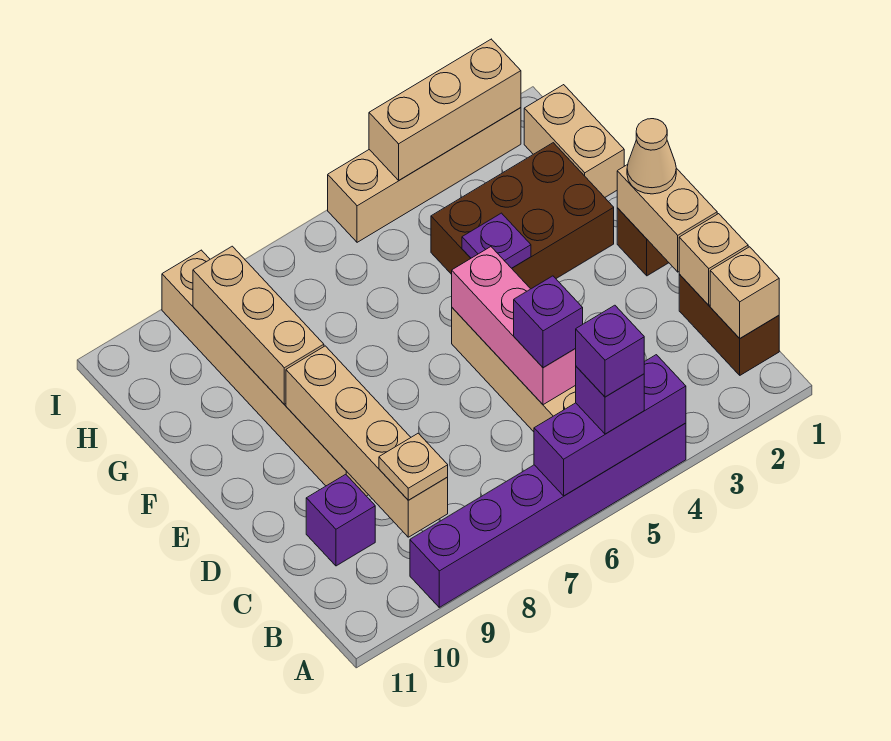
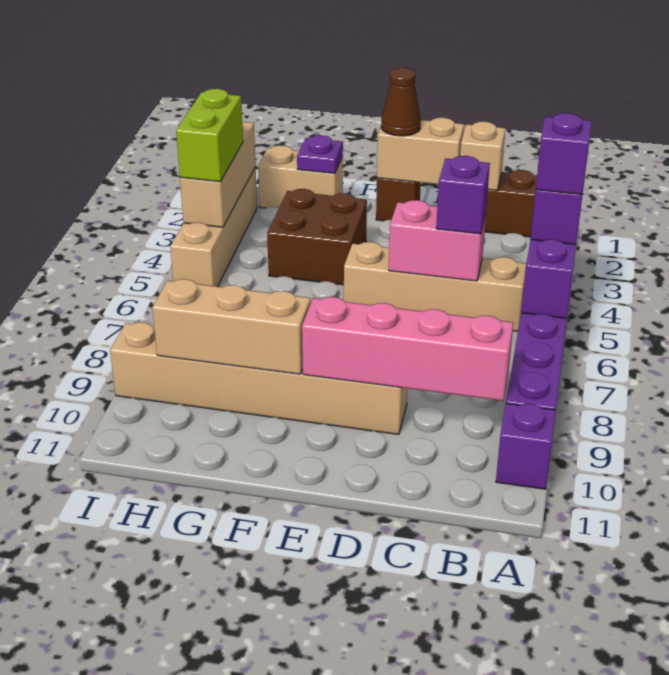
tan 1x1 brick [710,247,779,338] -> none
tan 1x4 brick [286,346,448,537] -> pink 1x4 brick [302,297,513,401]
tan 1x1 plate [379,433,448,500] -> none
pink 1x3 brick [452,247,576,405] -> pink 1x2 brick [389,200,486,281]
purple 1x1 brick [306,474,375,566] -> purple 1x1 brick moved to [496,403,556,489]
tan 1x1 cone [627,119,676,194] -> brown 1x1 cone [381,68,421,136]
brown 2x3 brick [431,143,614,289] -> brown 2x2 brick [267,189,367,285]
purple 1x1 plate [462,213,531,268] -> purple 1x1 plate moved to [297,135,343,173]
none -> lime 1x2 brick [176,89,243,182]

